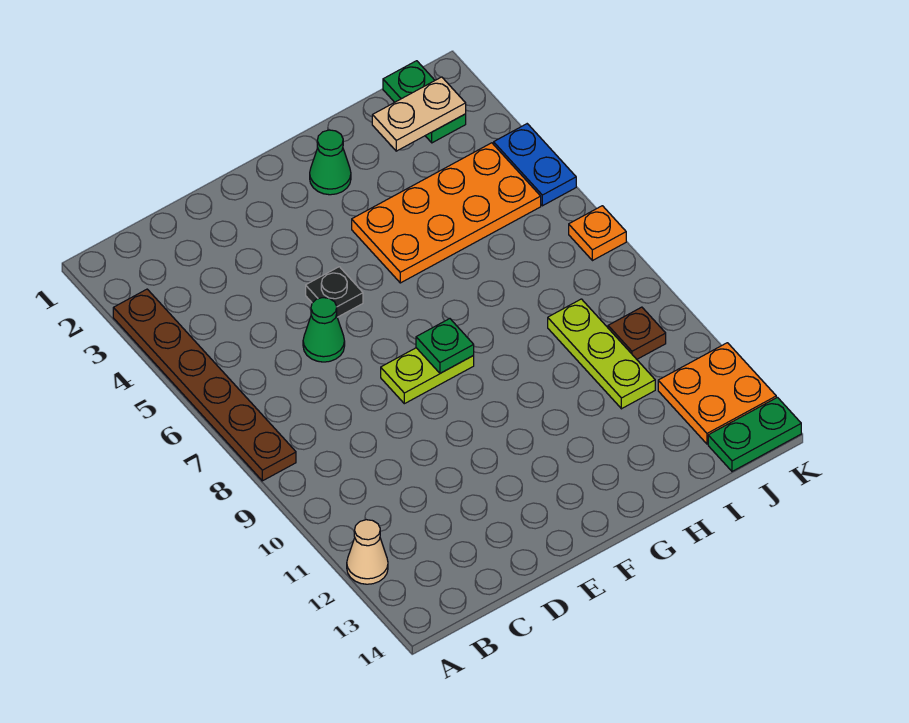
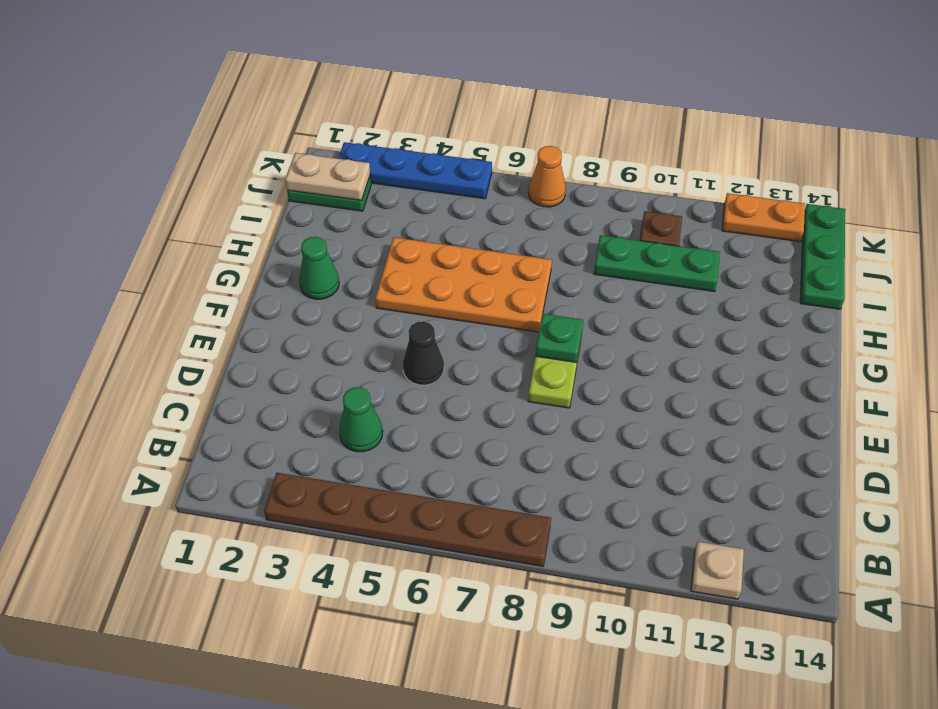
tan 1x1 cone [347,520,388,584] -> tan 1x1 plate [691,542,744,599]
green 1x1 cone [303,298,345,362] -> green 1x1 cone moved to [339,387,383,452]
black 1x1 plate [306,267,363,317] -> black 1x1 cone [403,321,444,385]
orange 2x4 plate [352,143,541,283] -> orange 2x4 plate turned to [375,237,552,332]
tan 1x2 plate [372,77,466,151] -> tan 1x2 plate turned to [285,153,370,200]
lime 1x3 plate [548,299,655,409] -> green 1x3 plate [594,235,720,292]
orange 2x2 plate [658,343,776,444] -> orange 1x2 plate [722,193,805,242]
green 1x2 plate [708,397,801,471] -> green 1x3 plate [800,204,845,309]
blue 1x2 plate [494,124,576,206] -> blue 1x4 plate [338,142,492,199]
orange 1x1 plate [569,206,626,261] -> orange 1x1 cone [529,146,566,207]

